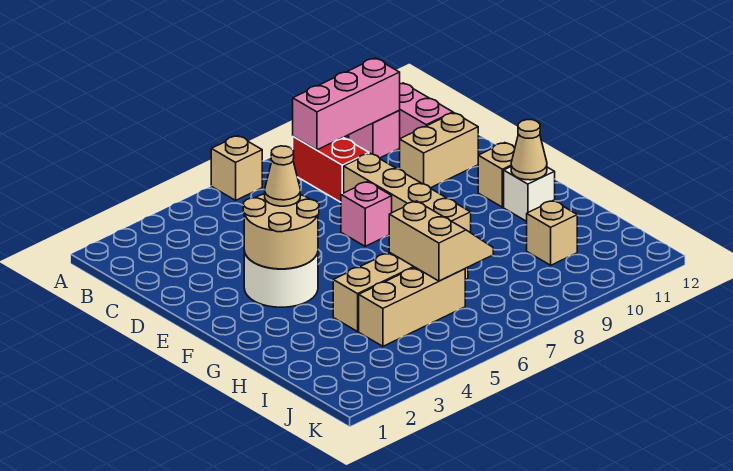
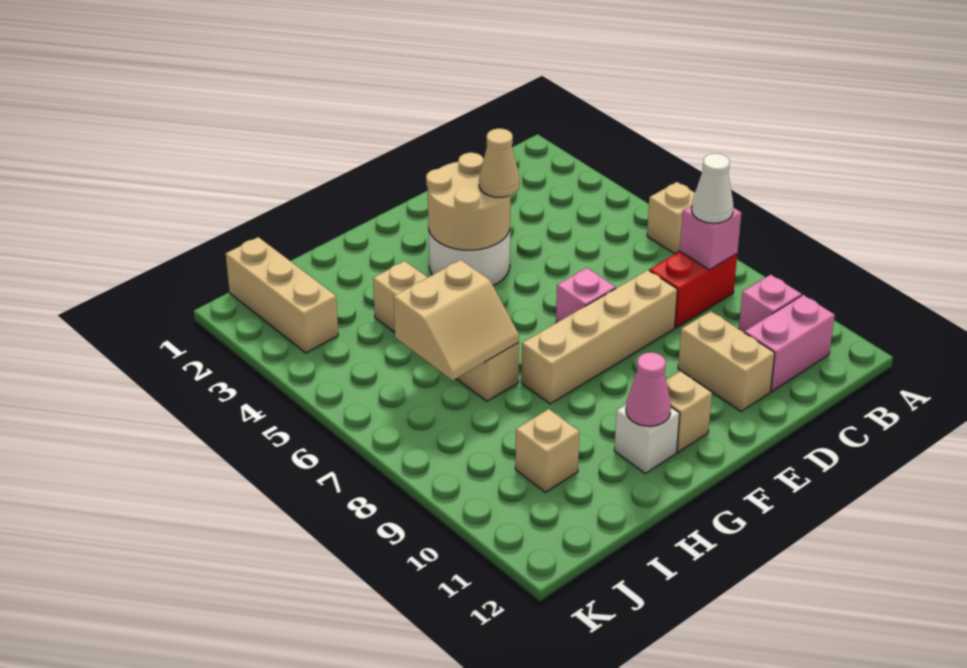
pink 1x3 brick [293,58,400,150] -> pink 1x1 brick [680,205,741,270]
none -> white 1x1 cone [692,154,733,223]
tan 1x1 cone [511,120,547,180] -> pink 1x1 cone [626,352,671,426]
tan 1x3 brick [359,267,465,346] -> tan 1x3 brick moved to [226,237,338,353]

